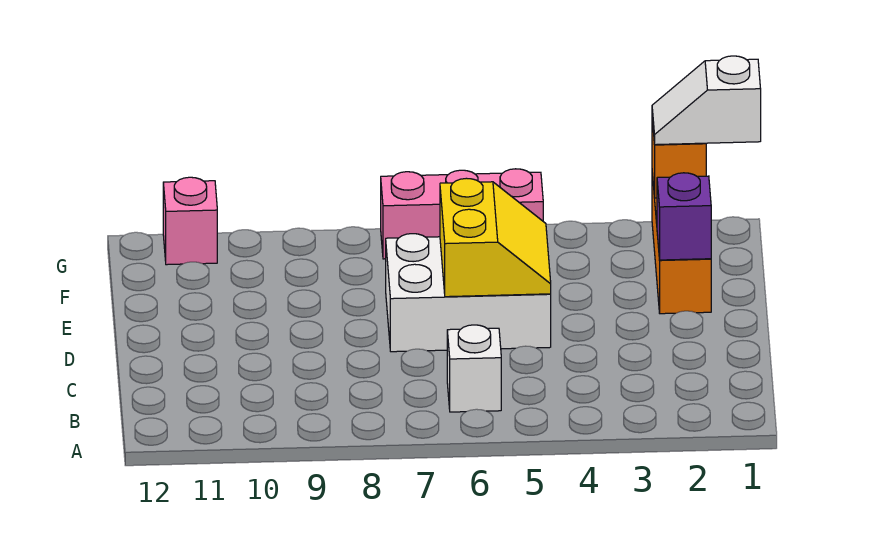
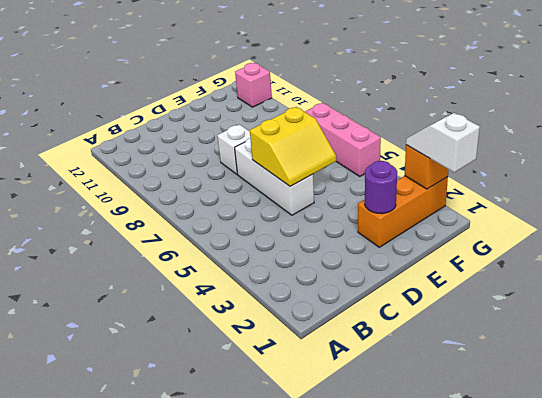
white 1x1 brick [447,325,501,412] -> white 1x1 brick moved to [217,124,250,174]
white 2x3 brick [386,234,551,352] -> white 1x3 brick [235,138,314,215]
purple 1x1 brick [657,173,711,260] -> purple 1x1 round brick [365,161,397,214]

